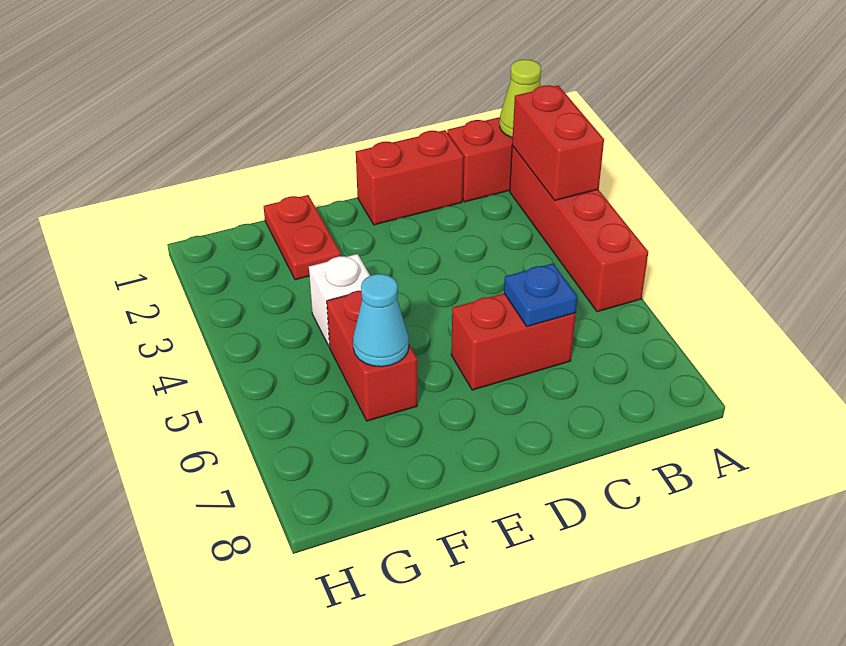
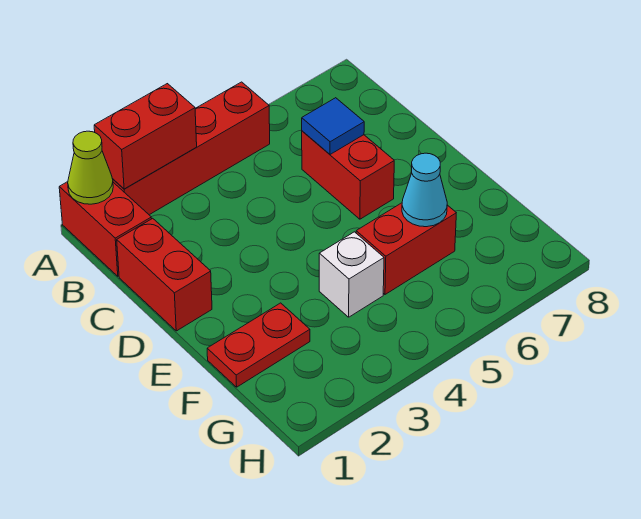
blue 1x1 plate [504,263,577,327] -> blue 1x1 tile [302,98,364,154]

